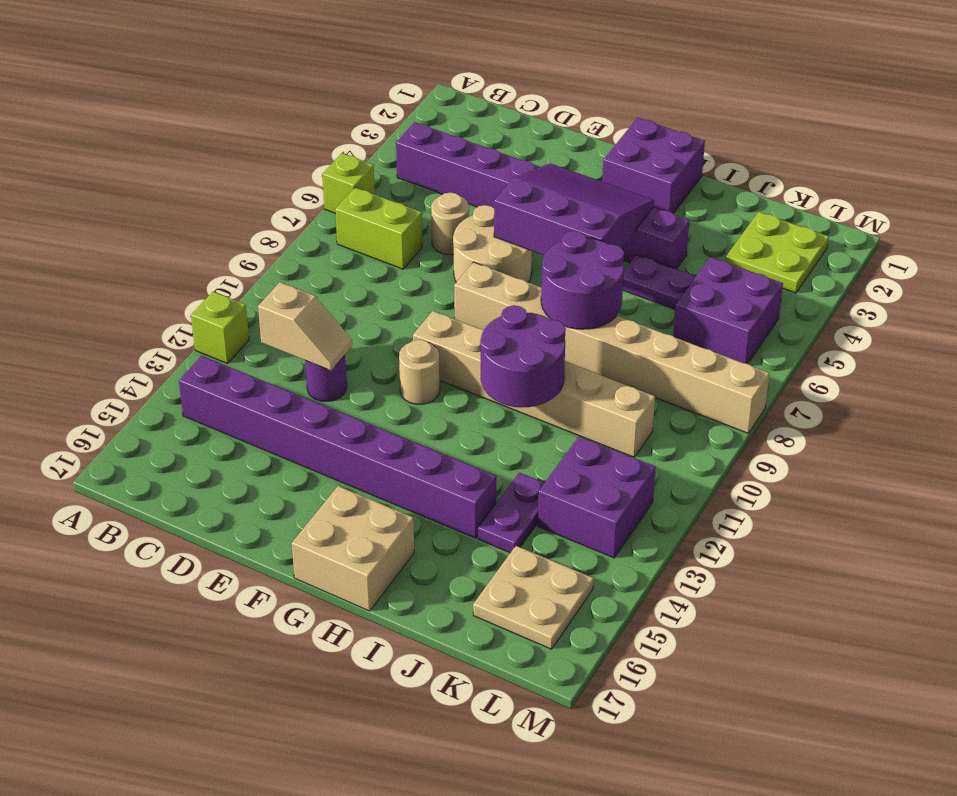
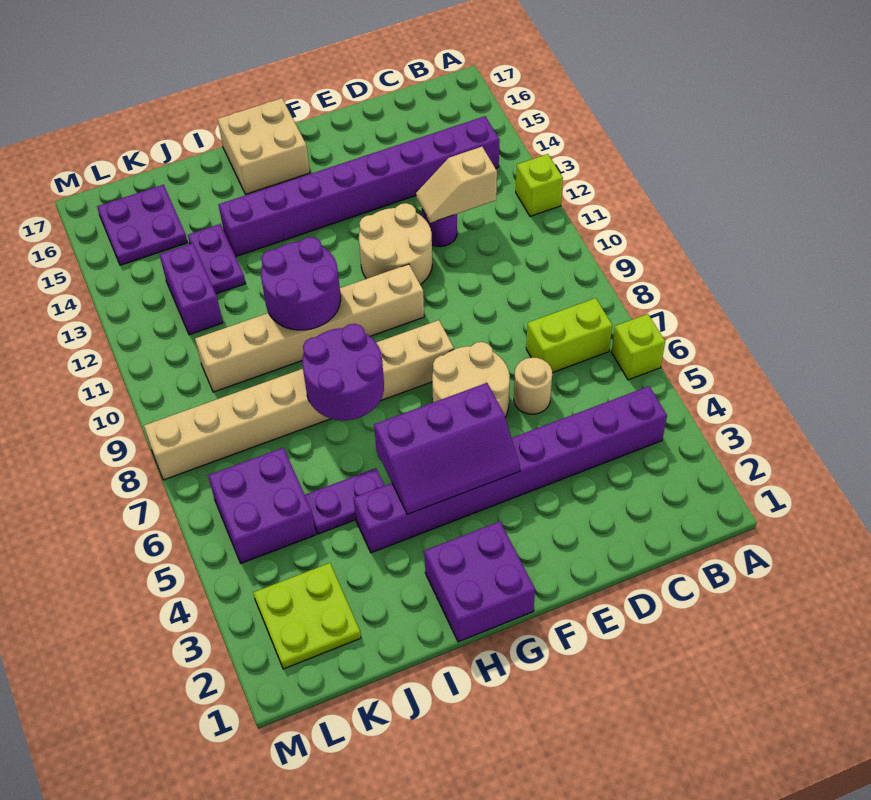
purple 3x3 slope [494,163,654,255] -> purple 2x3 slope [374,383,520,514]
tan 1x1 round brick [399,340,440,404] -> tan 2x2 round brick [359,203,432,285]
purple 2x2 brick [538,436,656,558] -> purple 1x2 brick [159,243,223,335]
tan 2x2 plate [473,546,594,649] -> purple 2x2 plate [97,185,187,265]

